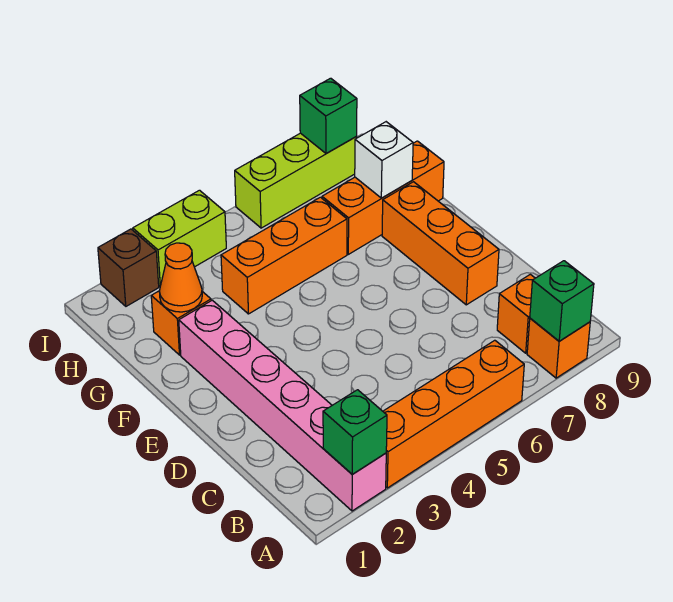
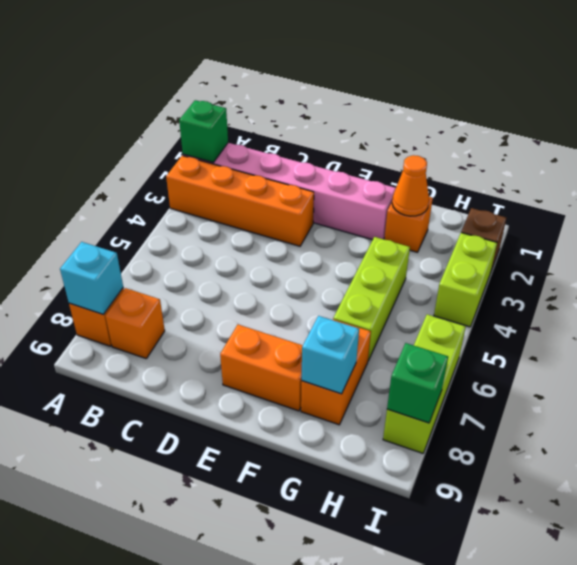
orange 1x4 brick [383,340,524,488] -> orange 1x4 brick turned to [166,156,314,246]
green 1x1 brick [530,261,594,341] -> cyan 1x1 brick [60,242,123,314]
orange 1x3 brick [382,182,499,305] -> orange 1x2 brick [220,325,303,411]
orange 1x3 brick [221,197,347,314] -> lime 1x3 brick [333,237,410,361]
orange 1x3 brick [322,141,444,254] -> orange 1x2 brick [301,320,371,425]
white 1x1 brick [355,122,413,198] -> cyan 1x1 brick [302,316,359,394]

